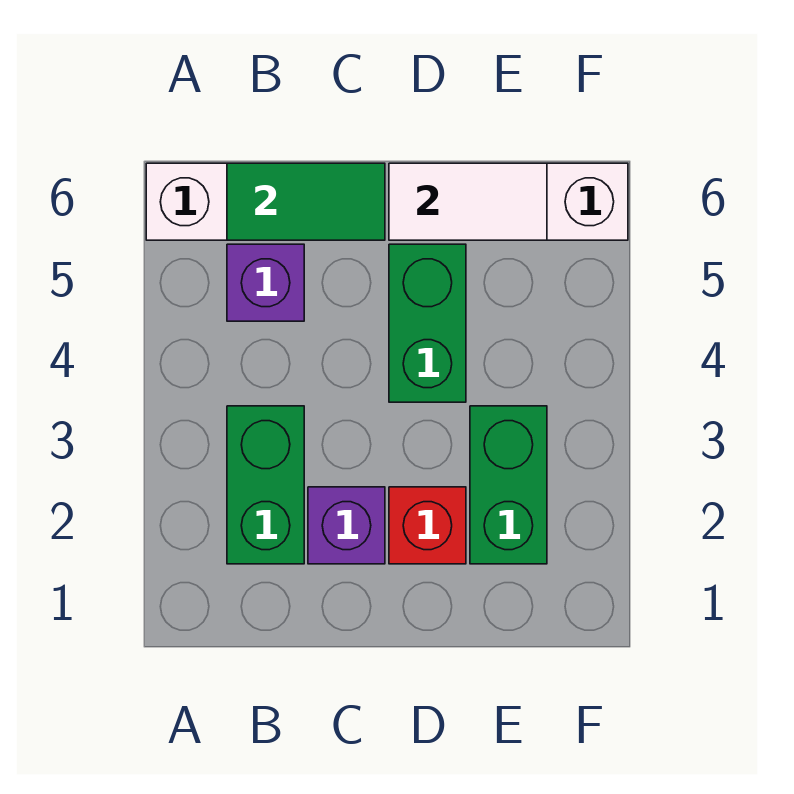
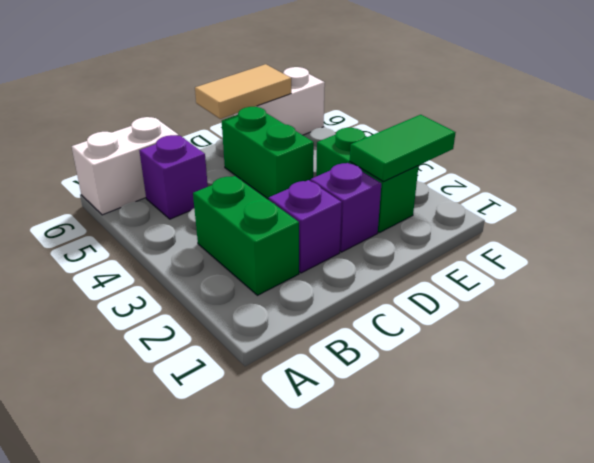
green 1x2 tile [227,163,385,240] -> green 1x2 tile moved to [350,115,456,182]
red 1x1 brick [389,487,466,564] -> purple 1x1 brick [310,163,381,252]
white 1x2 tile [389,163,547,240] -> tan 1x2 tile [195,64,291,119]

